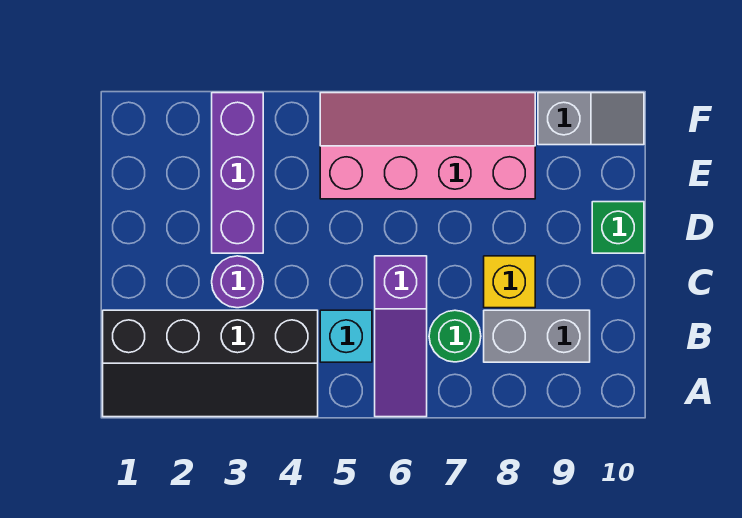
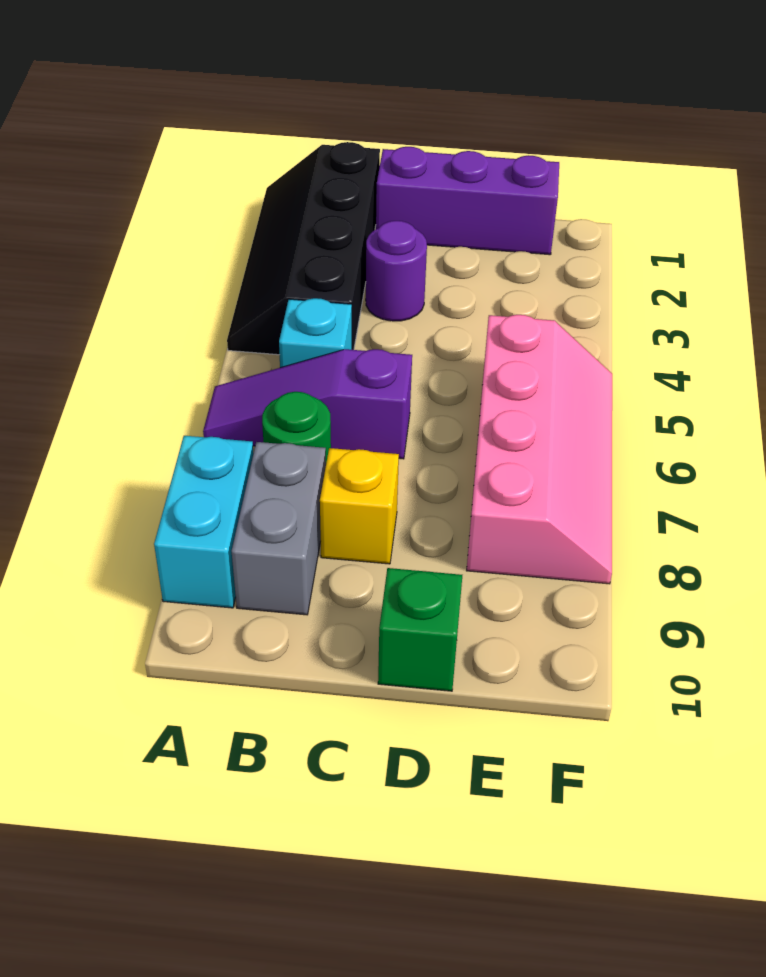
none -> cyan 1x2 brick [154,436,254,608]
purple 1x3 brick [212,93,263,253] -> purple 1x3 brick moved to [376,147,559,255]
grey 1x2 slope [538,93,644,145] -> none

